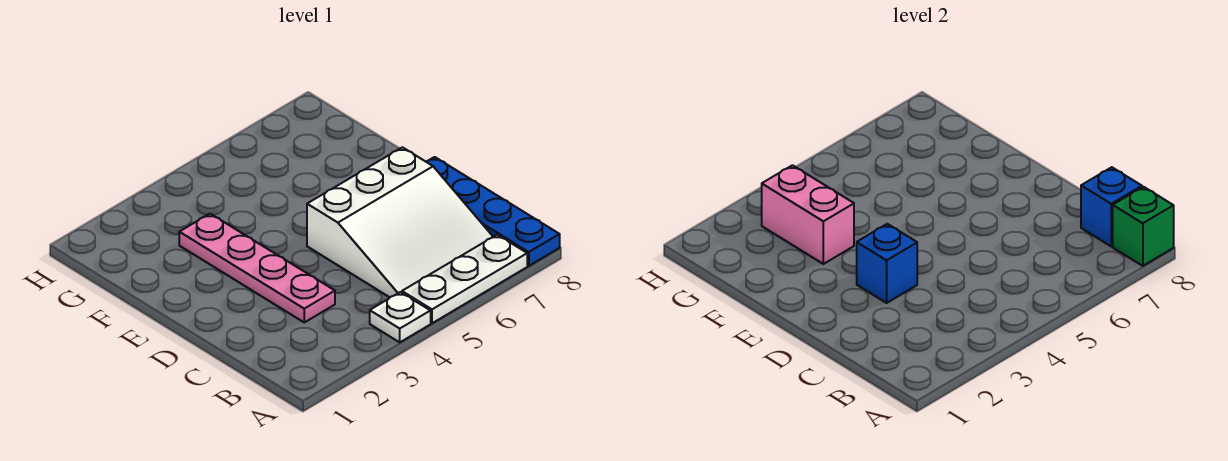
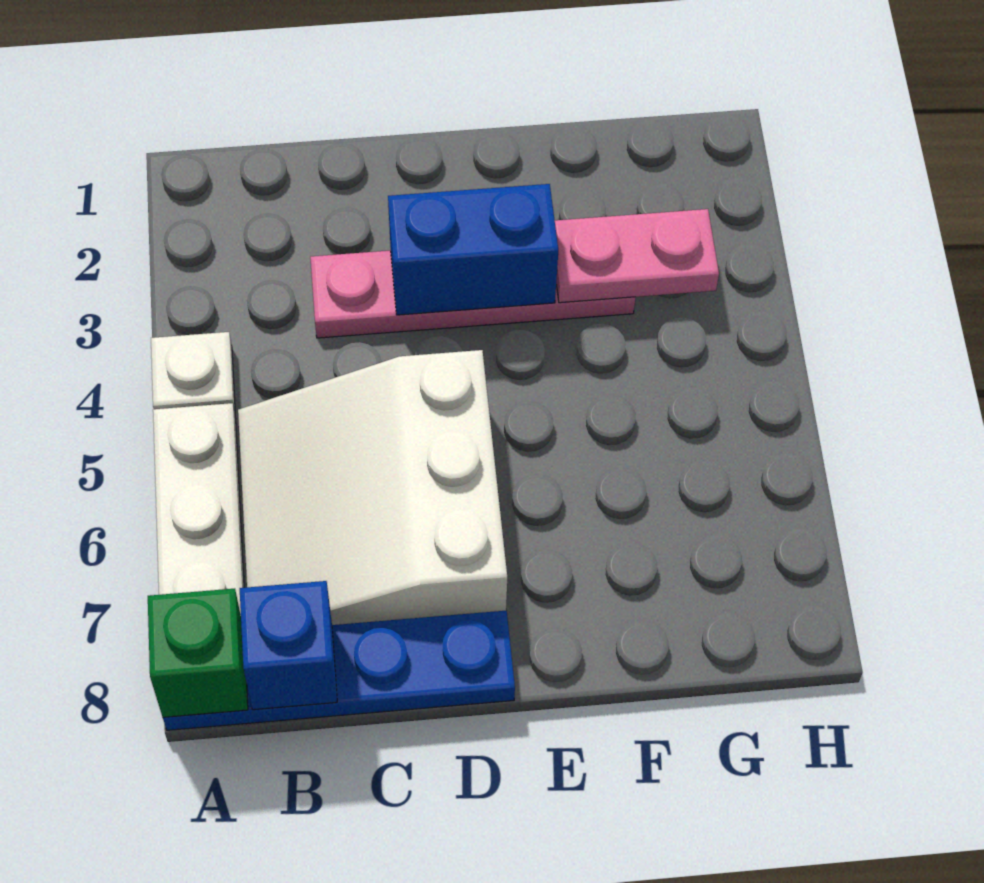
blue 1x1 brick [857,224,917,303] -> blue 1x2 brick [388,184,558,315]
pink 1x2 brick [762,165,854,264] -> pink 1x2 plate [555,209,719,303]

